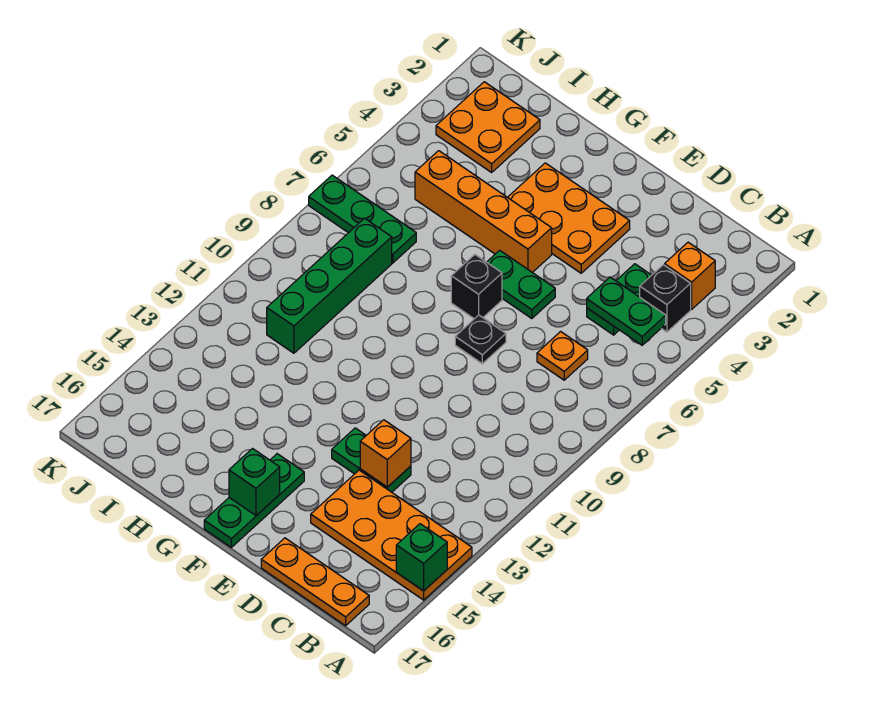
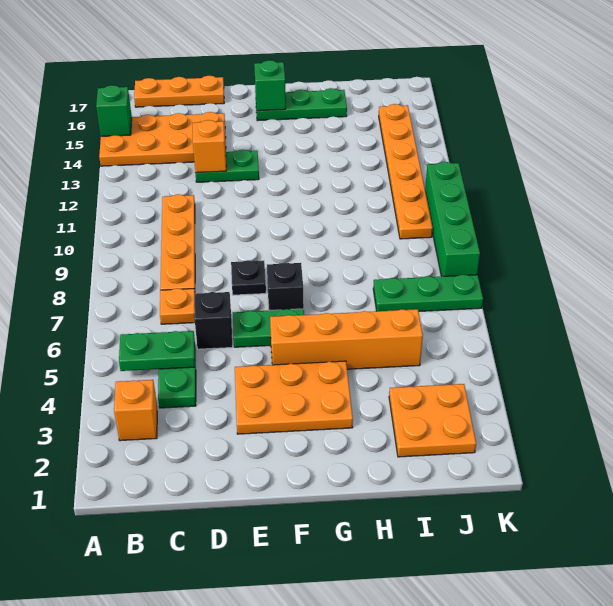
black 1x1 brick [640,265,691,332] -> black 1x1 brick moved to [194,292,233,349]
none -> orange 1x4 plate [160,194,195,290]
green 1x3 plate [204,454,304,547] -> green 1x3 plate turned to [256,88,347,121]
green 1x4 brick [267,218,392,353] -> green 1x4 brick moved to [425,162,480,276]
none -> orange 1x6 plate [379,104,433,239]

